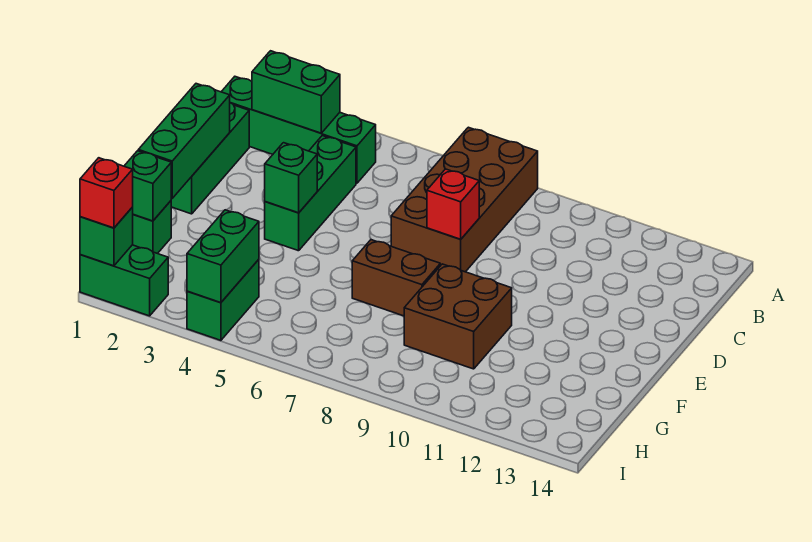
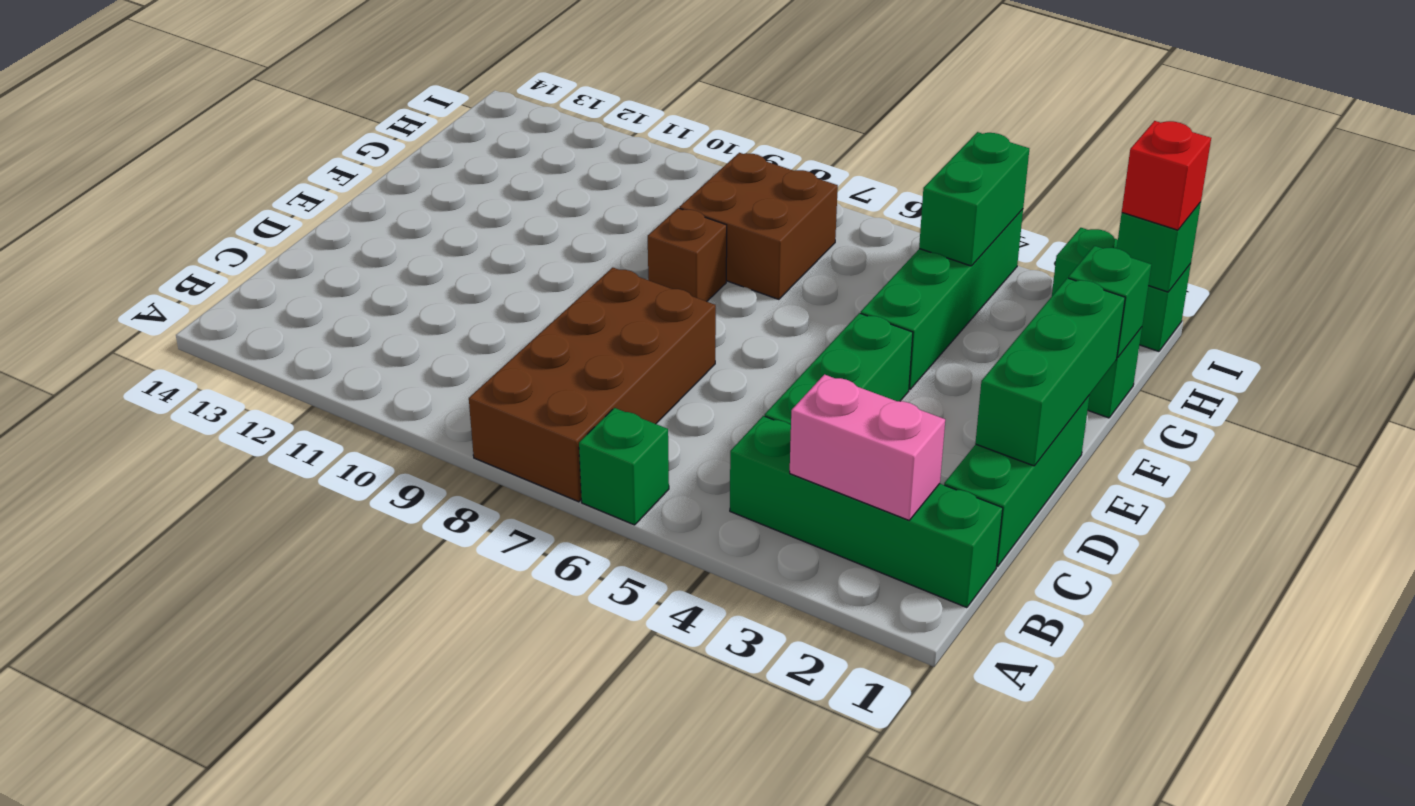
green 1x2 brick [252,51,340,133] -> pink 1x2 brick [790,374,945,520]
red 1x1 brick [427,169,479,239] -> none
green 1x1 brick [265,143,317,213] -> green 1x1 brick moved to [579,408,669,525]
brown 1x2 brick [352,240,440,316] -> brown 1x1 brick [648,208,727,302]
brown 2x2 brick [404,264,512,369] -> brown 2x2 brick moved to [680,153,838,299]
green 1x2 brick [187,259,259,340] -> green 1x4 brick [861,209,1023,390]

